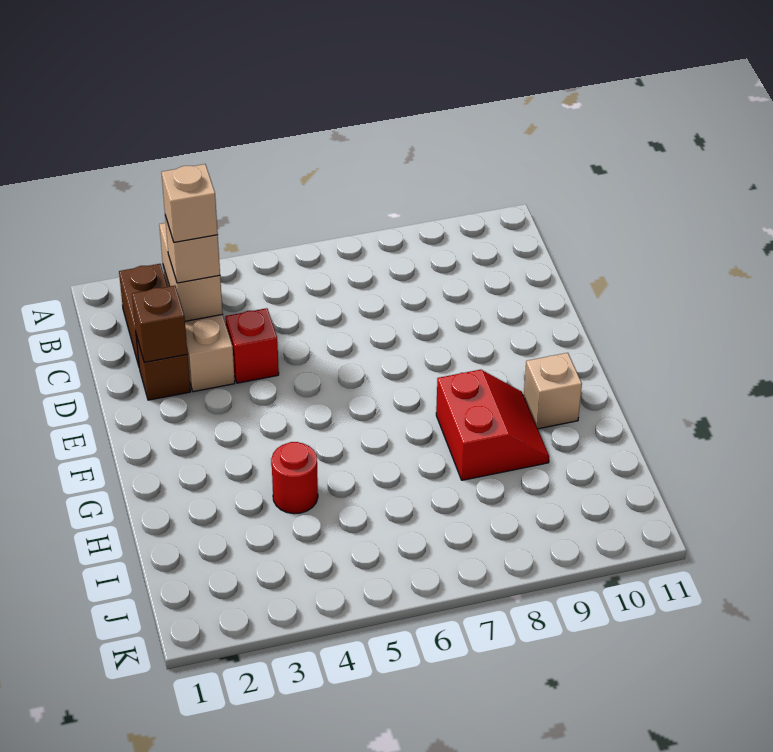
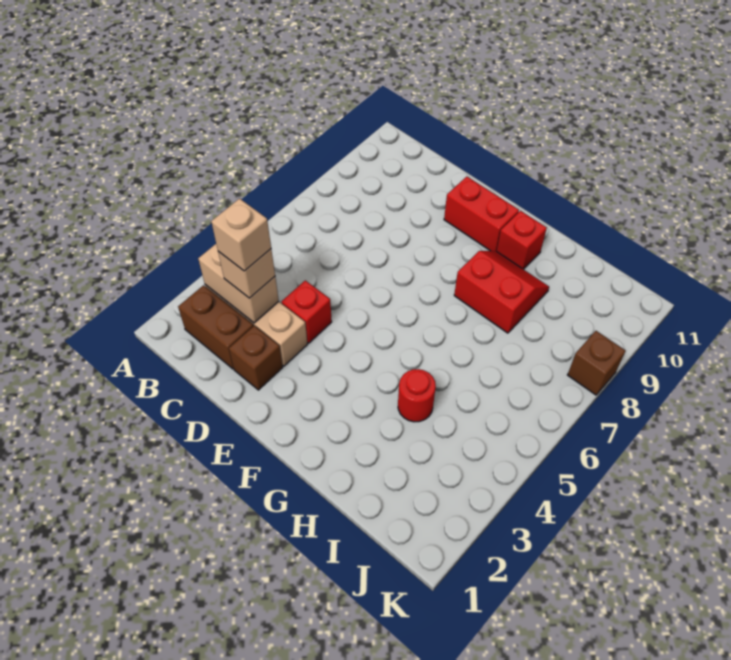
brown 1x1 brick [132,286,187,362] -> brown 1x1 brick moved to [568,331,626,395]
none -> red 1x2 brick [444,177,519,251]
tan 1x1 brick [524,353,582,429] -> red 1x1 brick [497,211,547,269]

